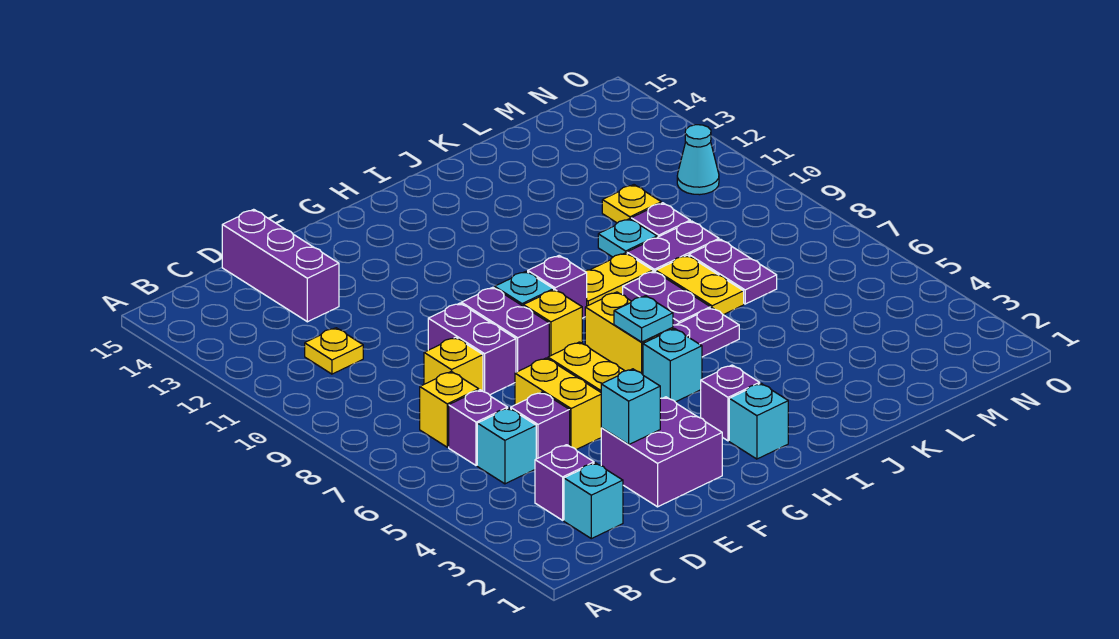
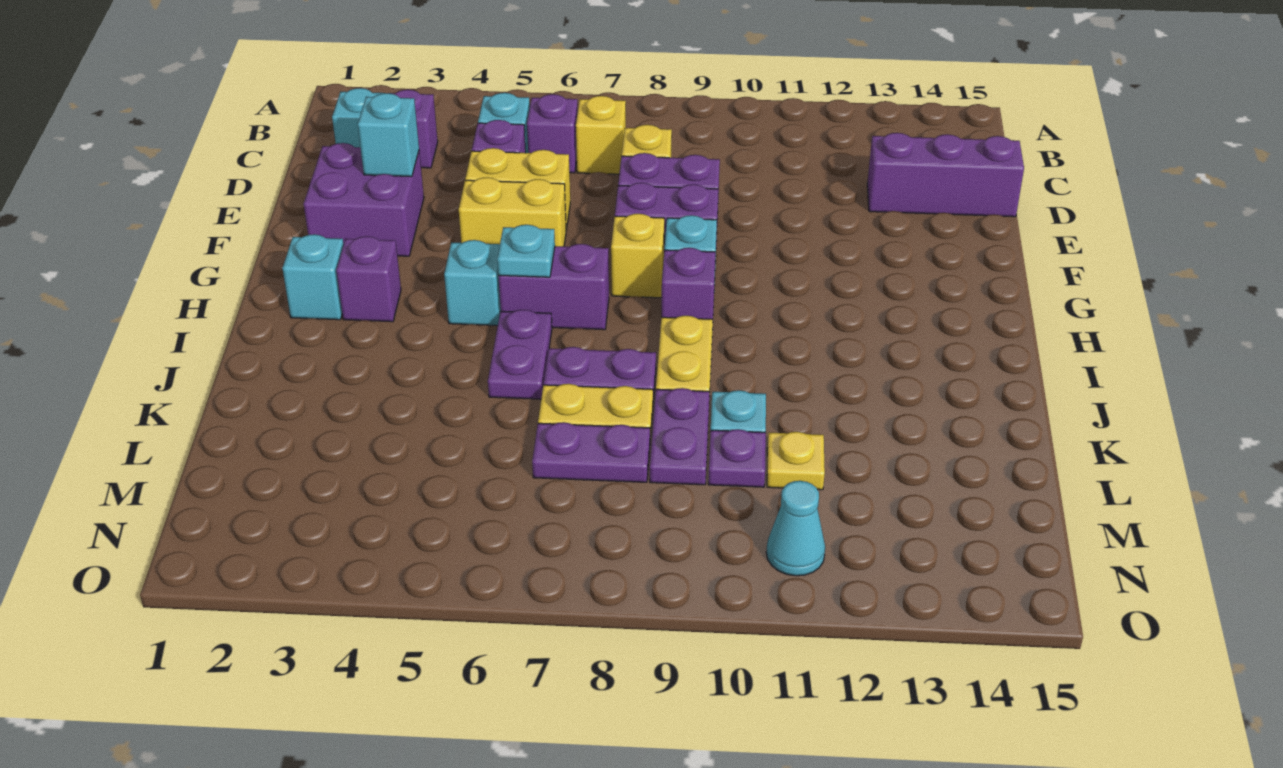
yellow 1x1 plate [305,328,363,374] -> none
yellow 1x2 brick [585,292,673,375] -> purple 1x2 brick [498,244,609,330]

